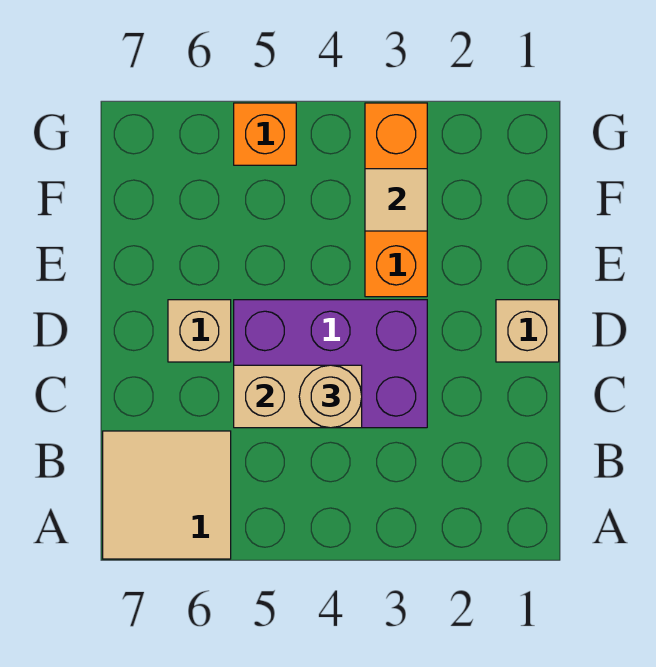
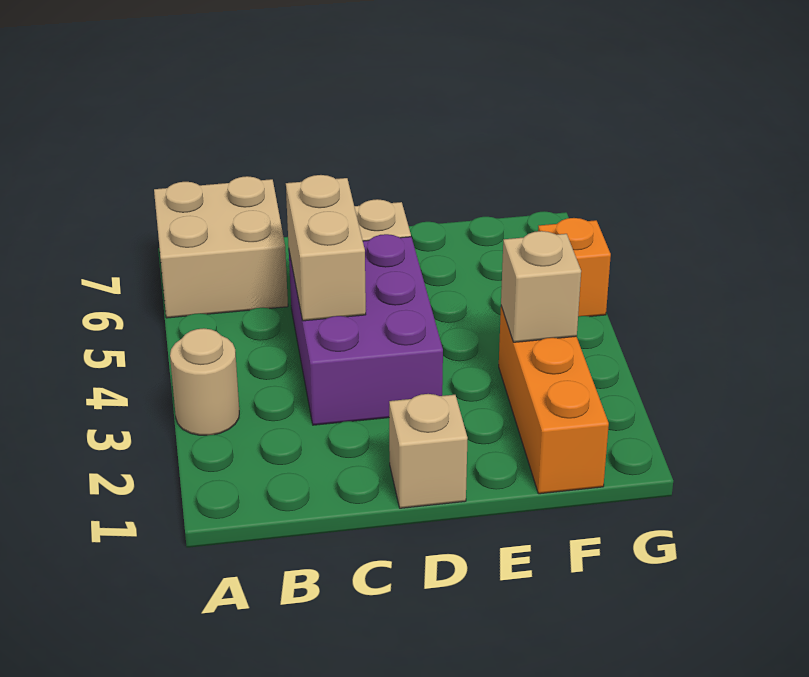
tan 2x2 tile [103,431,231,559] -> tan 2x2 brick [154,176,288,318]
tan 1x1 round brick [299,365,362,428] -> tan 1x1 round brick moved to [170,328,239,435]
orange 1x3 brick [365,103,427,297] -> orange 1x3 brick turned to [499,306,609,494]
tan 1x1 tile [365,169,427,231] -> tan 1x1 brick [501,231,581,342]

